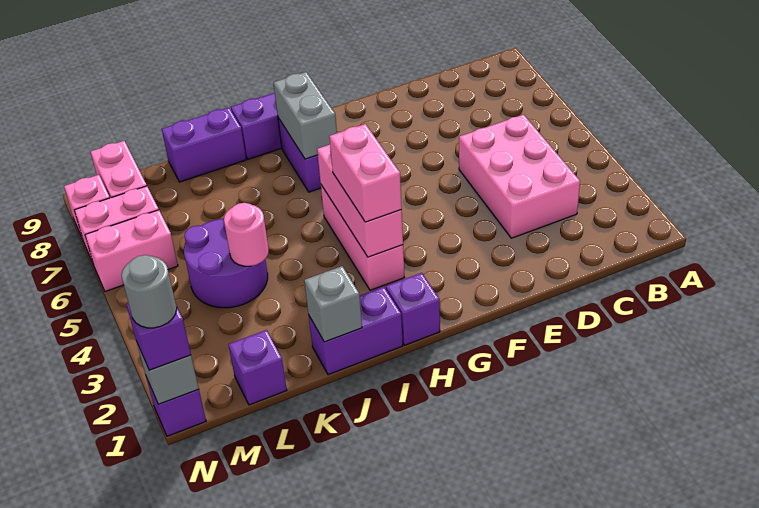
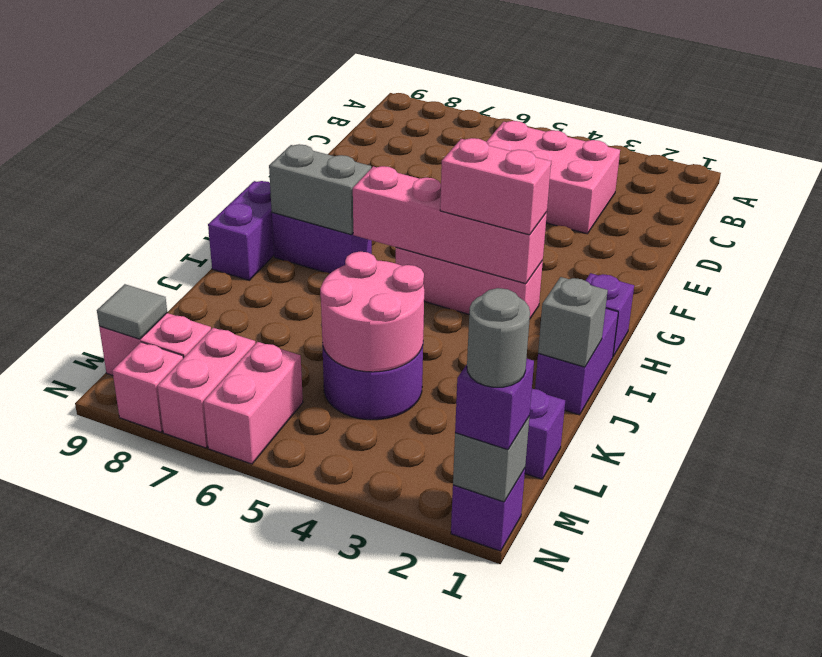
pink 1x3 brick [317,145,403,257] -> pink 1x4 brick [353,166,547,284]
purple 1x2 brick [162,108,246,182] -> none
pink 1x1 round brick [224,203,269,266] -> pink 2x2 round brick [320,252,424,372]
none -> grey 1x1 tile [97,284,167,339]

